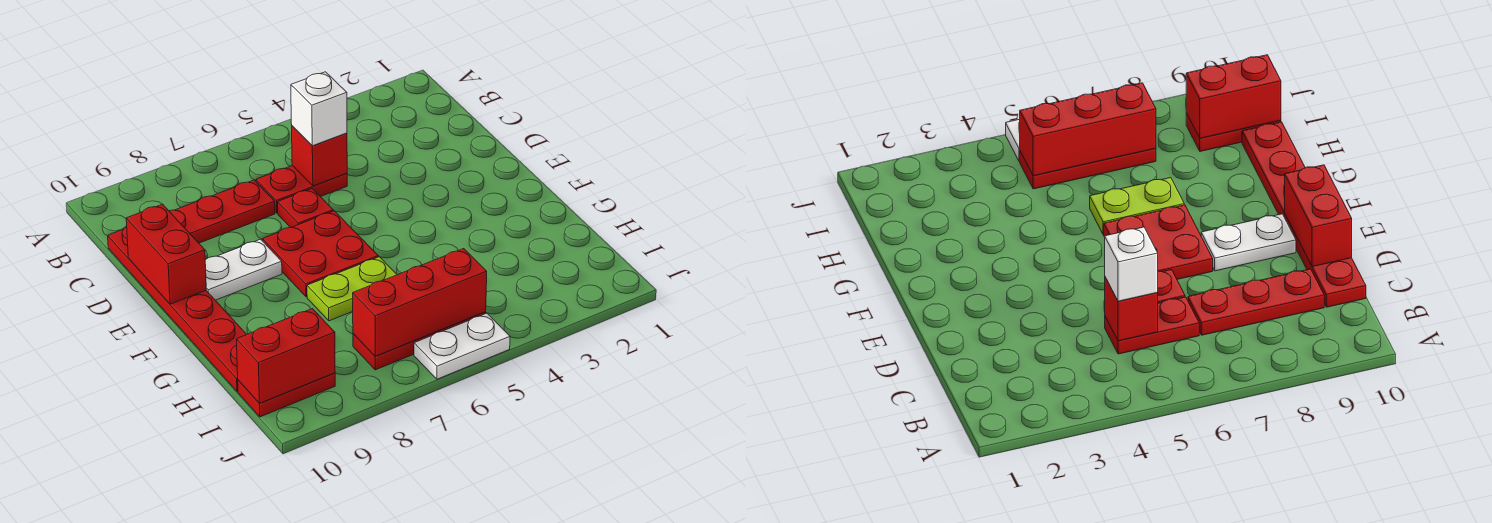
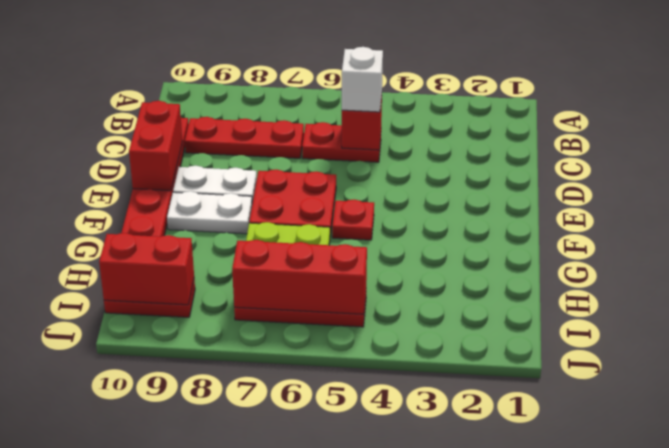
red 1x1 plate [278,189,333,227] -> red 1x1 plate moved to [332,200,374,240]
white 1x2 plate [414,313,510,379] -> white 1x2 plate moved to [167,191,252,234]

